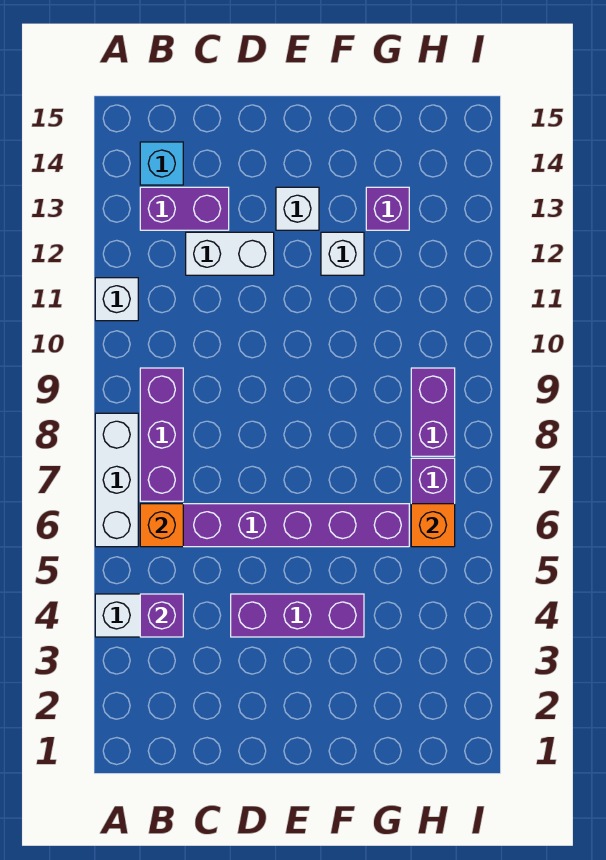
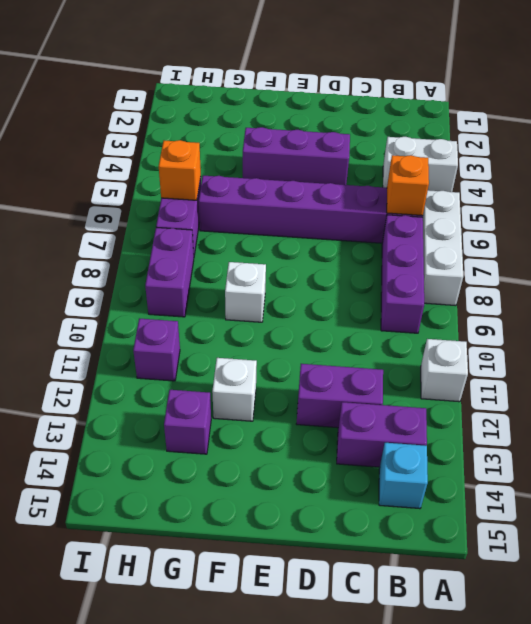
purple 1x1 brick [140,594,183,637] -> purple 1x1 brick moved to [133,318,180,381]
white 1x2 brick [186,232,274,275] -> purple 1x2 brick [296,364,383,428]
white 1x1 brick [276,187,319,230] -> white 1x1 brick moved to [225,262,266,322]

